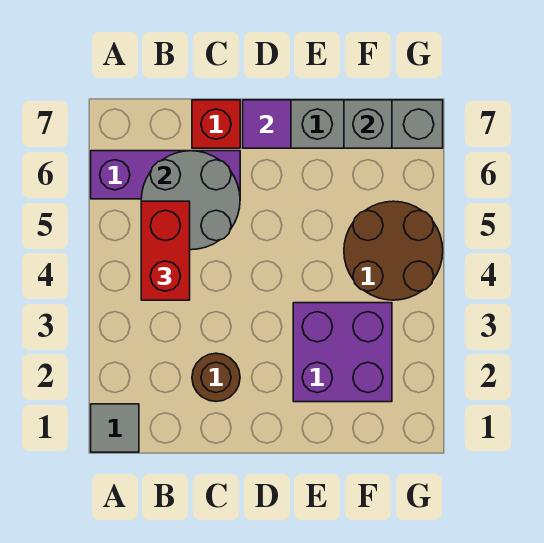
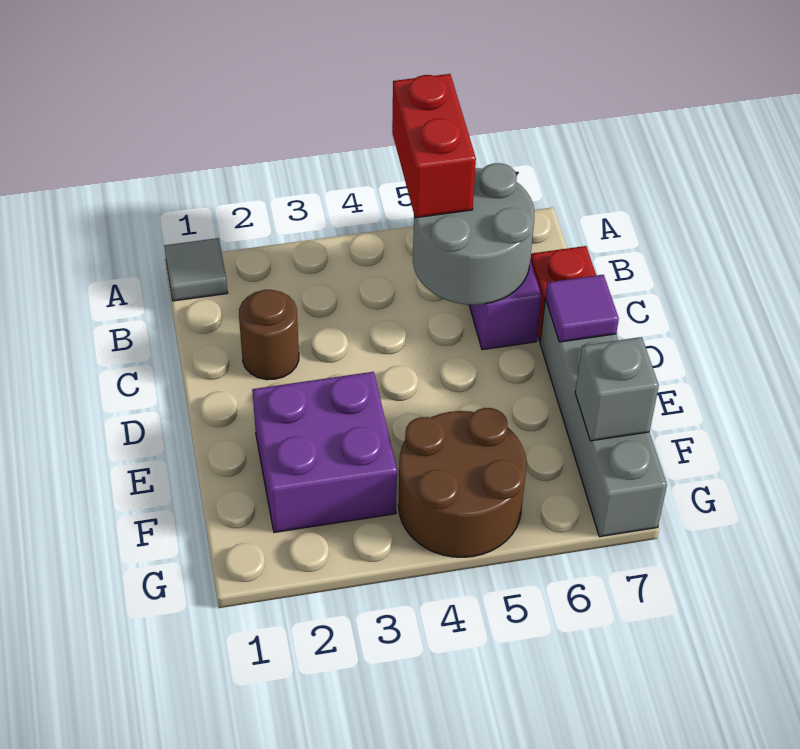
red 1x2 brick [141,201,190,300] -> red 1x2 brick turned to [392,74,476,218]

